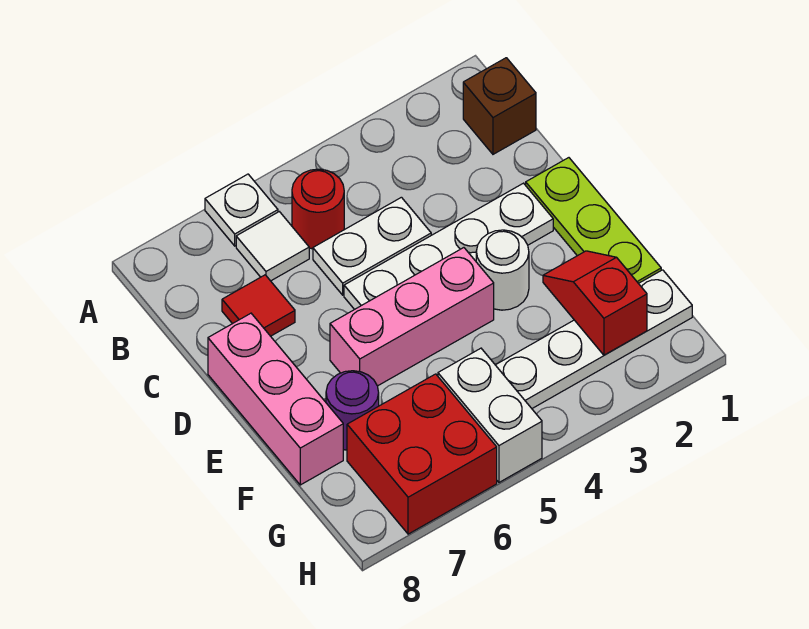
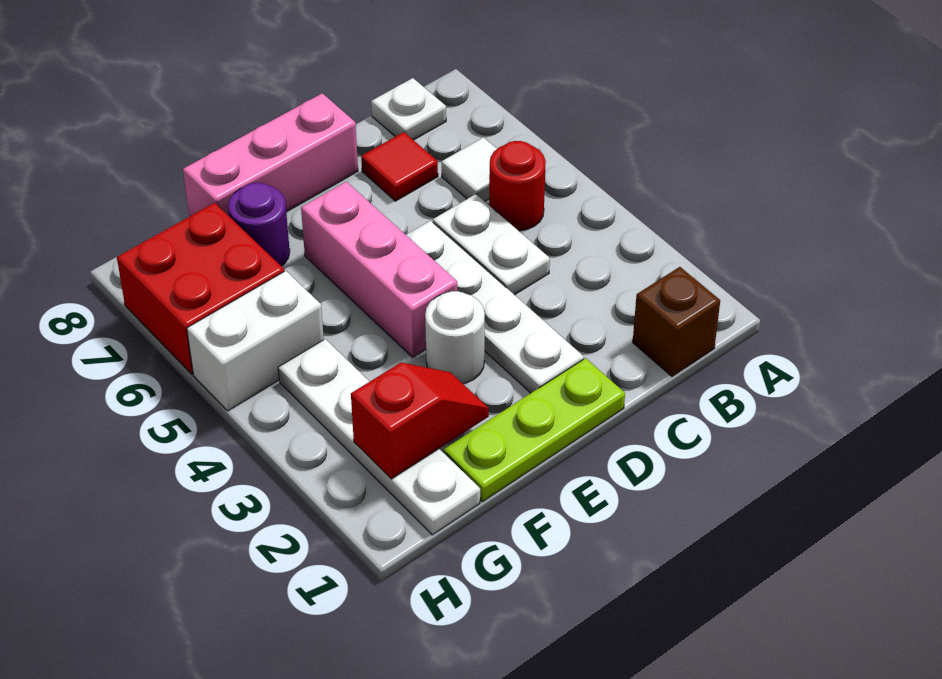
white 1x1 plate [205,174,278,246] -> white 1x1 plate moved to [371,78,446,140]

